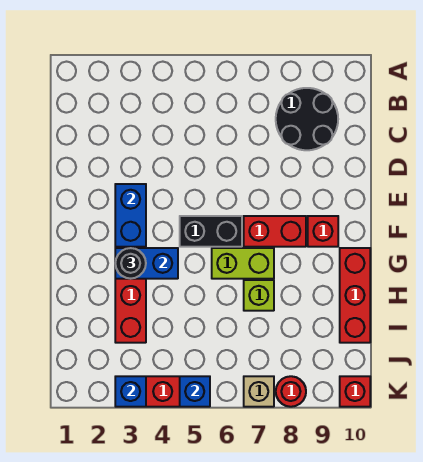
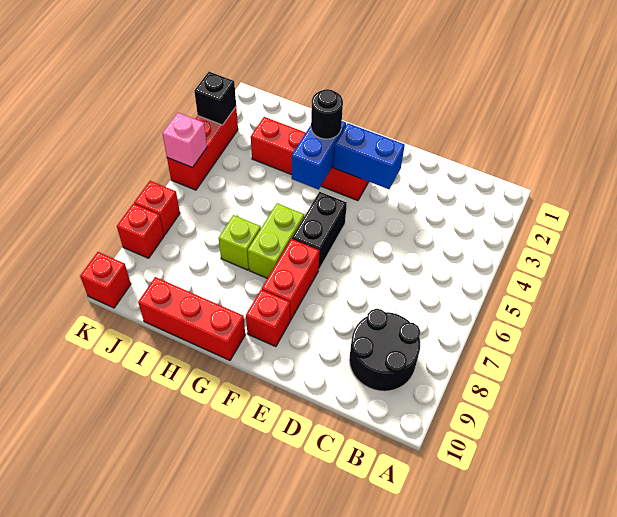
blue 1x1 brick [115,376,146,407] -> black 1x1 brick [194,72,236,125]
blue 1x1 brick [180,376,210,407] -> pink 1x1 brick [162,113,207,168]
tan 1x1 brick [244,376,274,407] -> red 1x1 brick [134,181,180,235]
red 1x1 round brick [276,376,306,407] -> red 1x1 brick [117,204,164,258]

